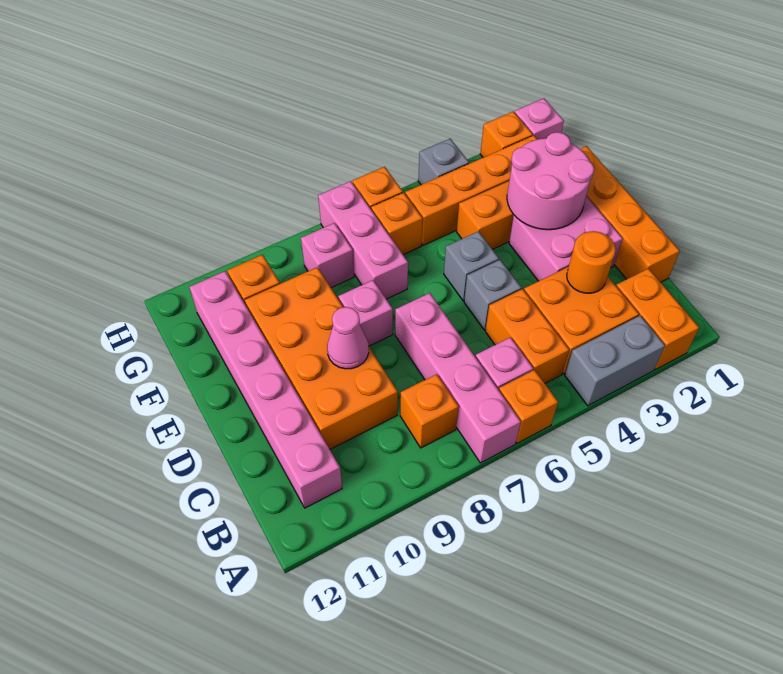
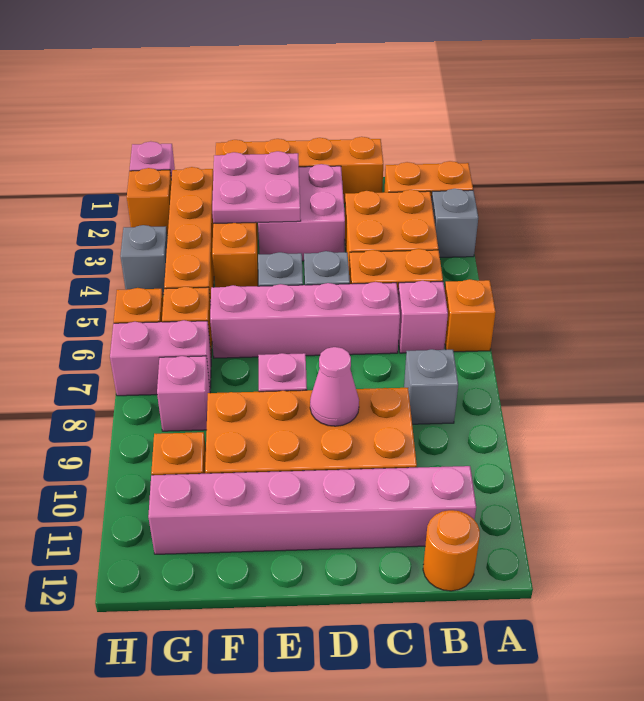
grey 1x2 brick [565,316,665,406] -> grey 1x1 brick [431,189,478,257]
pink 1x4 brick [395,293,521,463] -> pink 1x4 brick moved to [210,282,400,358]
orange 1x1 brick [400,374,459,448] -> grey 1x1 brick [404,349,458,424]
orange 1x1 round brick [567,231,616,293] -> orange 1x1 round brick moved to [423,510,480,591]
pink 2x2 round brick [507,132,594,230] -> pink 2x2 plate [212,151,301,224]
pink 1x3 brick [318,181,408,299] -> pink 1x2 brick [110,320,211,396]

